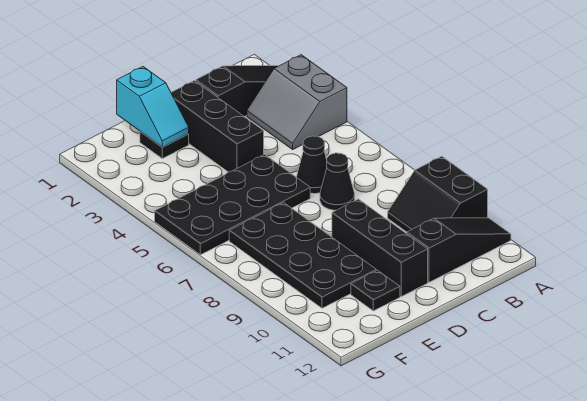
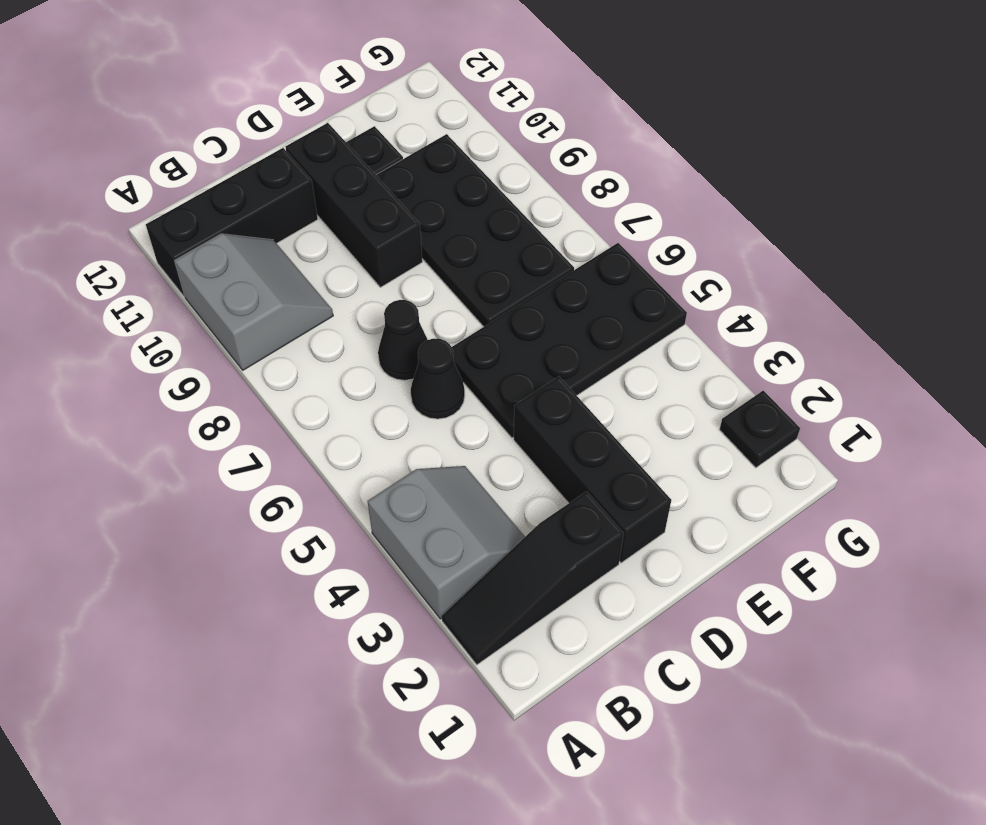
black 2x2 slope [388,156,488,232] -> grey 2x2 slope [175,234,333,370]
black 1x3 slope [407,218,511,282] -> black 1x3 brick [146,148,318,297]
cyan 1x2 slope [117,67,189,147] -> none
black 1x1 plate [140,132,189,158] -> black 1x1 plate moved to [719,391,800,468]

